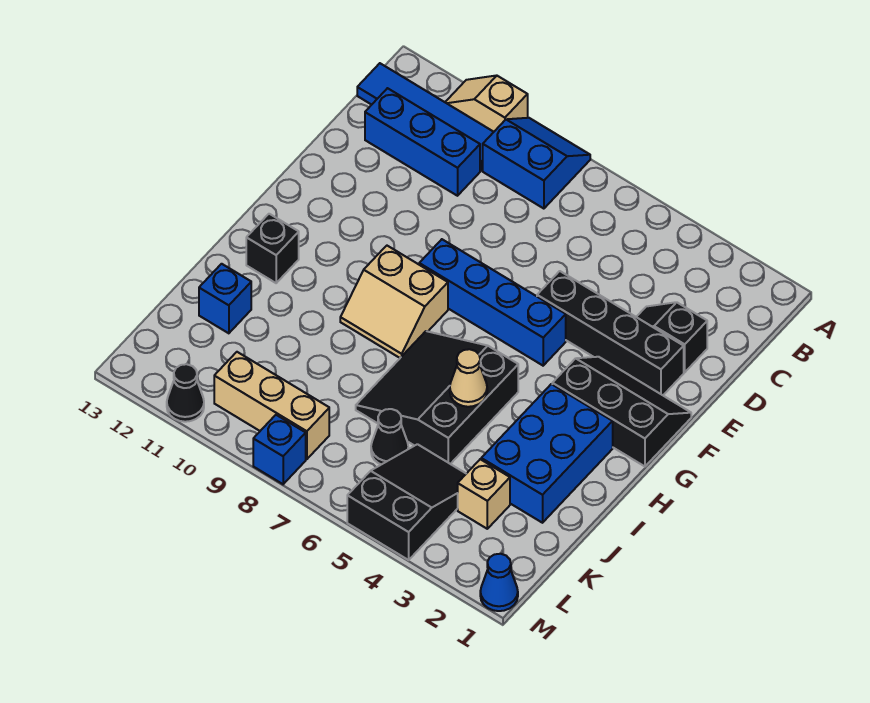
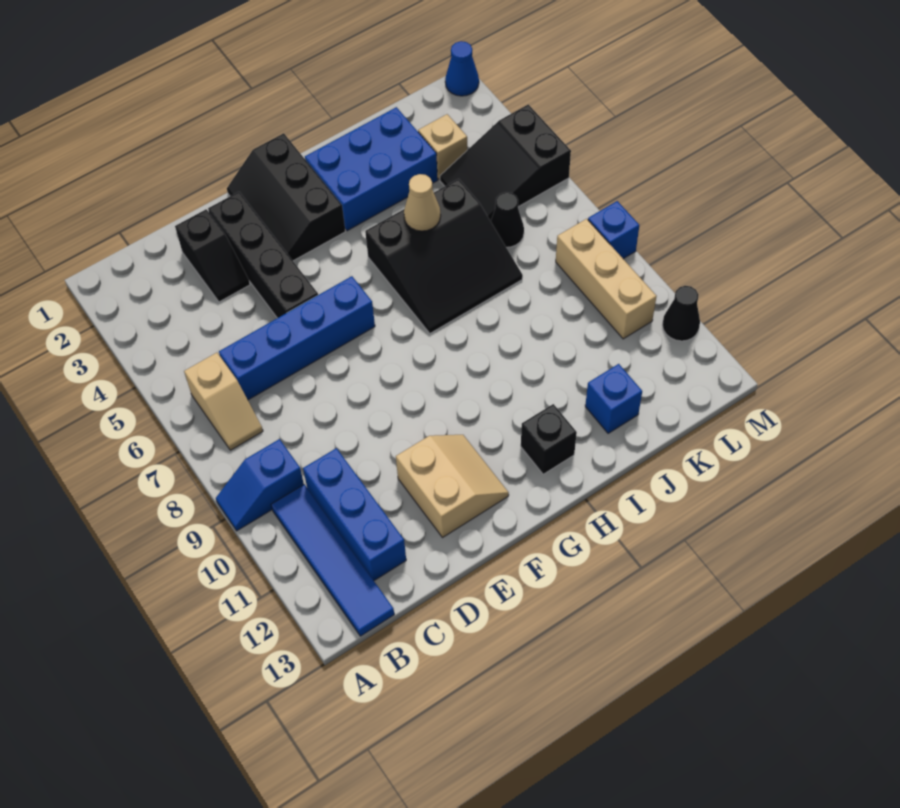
blue 2x2 slope [483,118,590,209] -> blue 1x2 slope [216,439,304,531]
tan 1x2 slope [445,76,528,132] -> tan 1x2 slope moved to [184,353,263,450]
blue 1x4 brick [419,239,566,366] -> blue 1x4 brick turned to [219,276,375,400]
tan 2x2 slope [340,246,448,358] -> tan 2x2 slope moved to [396,435,509,538]

